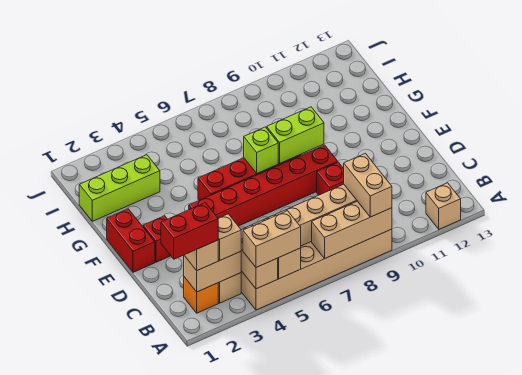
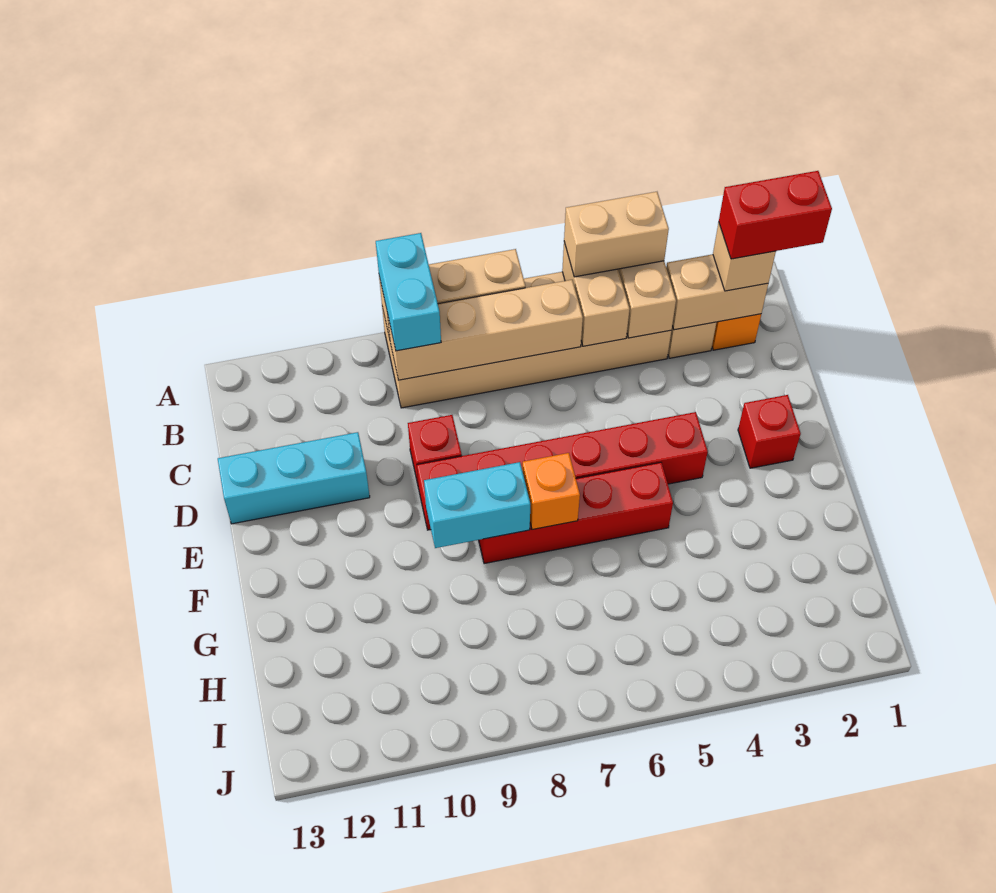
tan 1x2 brick [344,153,392,217] -> cyan 1x2 brick [376,233,441,351]
tan 1x1 brick [426,183,461,229] -> none
tan 1x1 brick [218,214,241,261] -> none
none -> cyan 1x3 brick [218,432,370,524]
red 1x2 brick [107,209,155,272] -> none
lime 1x1 brick [244,127,278,173] -> orange 1x1 brick [522,453,580,530]
lime 1x2 brick [267,107,324,164] -> cyan 1x2 brick [424,462,530,548]
lime 1x3 brick [79,155,160,221] -> none

